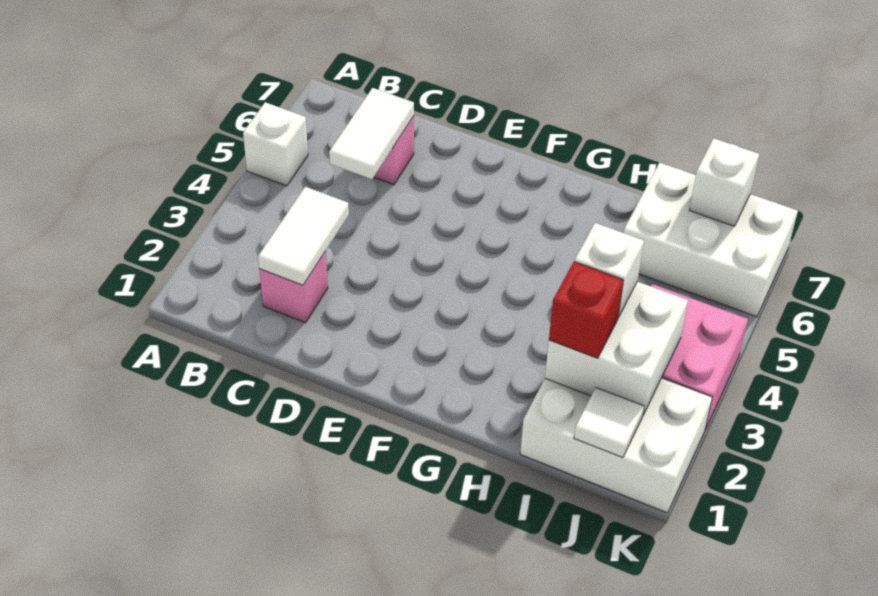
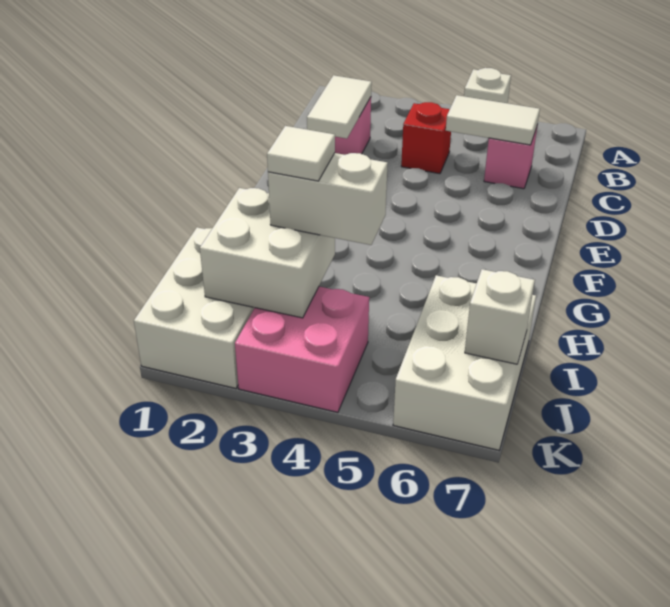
white 1x2 tile [258,187,349,285] -> white 1x2 tile turned to [307,75,372,139]
red 1x1 brick [549,262,623,358] -> red 1x1 brick moved to [401,102,451,174]
white 1x1 brick [575,223,644,318] -> white 1x2 brick [268,153,388,245]
white 1x1 tile [574,388,644,457] -> white 1x1 tile moved to [267,126,335,181]

